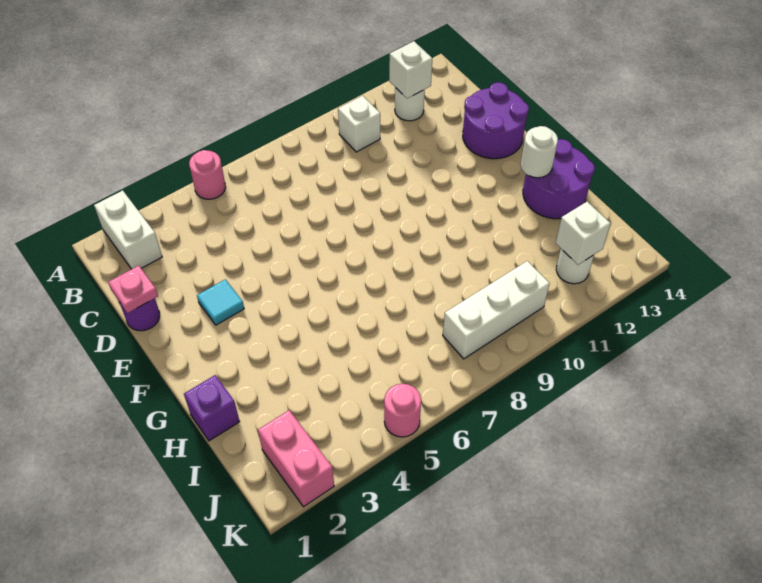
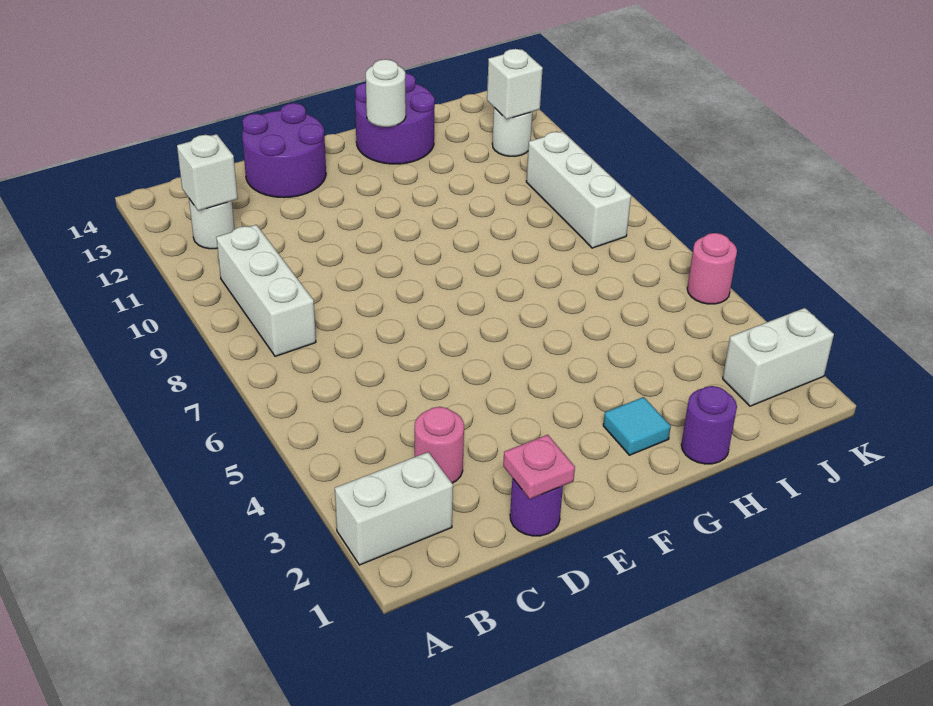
pink 1x1 round brick [189,150,226,199] -> pink 1x1 round brick moved to [415,407,464,483]
white 1x1 brick [338,96,380,152] -> white 1x3 brick [216,225,316,356]
cyan 1x1 tile [197,279,244,325] -> cyan 1x1 tile moved to [603,397,671,455]
purple 1x1 brick [184,375,240,441] -> purple 1x1 round brick [681,386,737,464]
pink 1x2 brick [258,410,334,507] -> white 1x2 brick [723,308,834,406]

